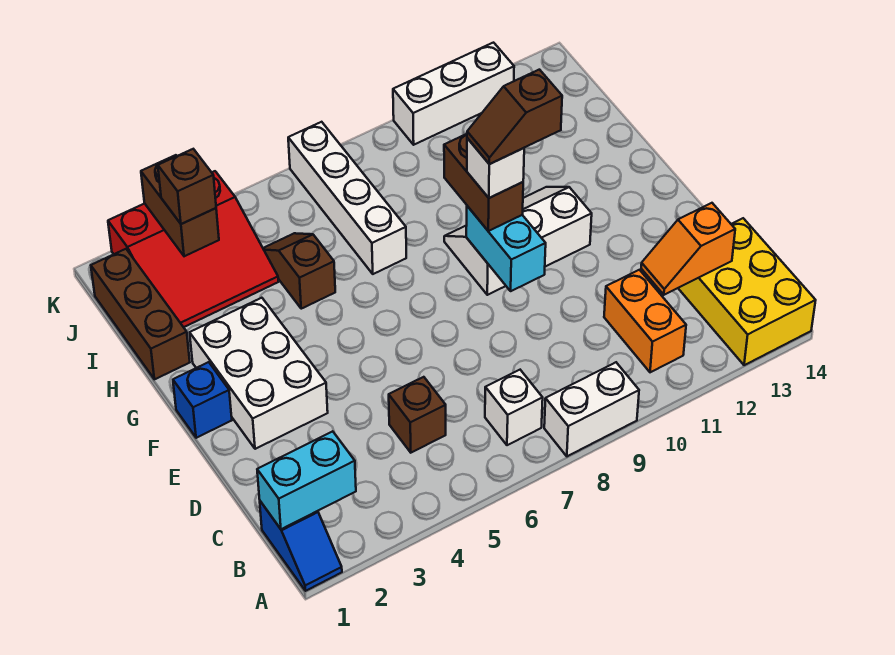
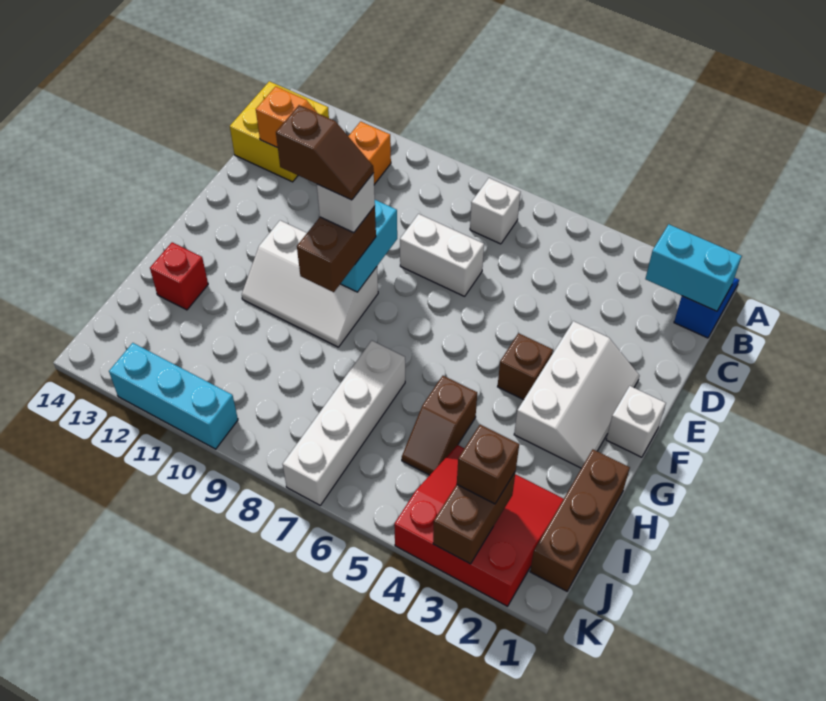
white 1x2 brick [544,362,639,456] -> white 1x2 brick moved to [400,214,484,296]
yellow 2x3 brick [678,218,816,365] -> yellow 2x2 brick [230,81,329,182]
brown 1x1 brick [389,377,446,453] -> brown 1x1 brick moved to [498,333,553,400]
white 2x3 brick [190,298,328,449] -> white 2x3 slope [514,321,640,468]
blue 1x1 brick [173,362,232,438] -> white 1x1 brick [606,386,666,457]
none -> red 1x1 brick [150,242,208,310]
white 1x3 brick [393,43,514,145] -> cyan 1x3 brick [109,343,238,449]

